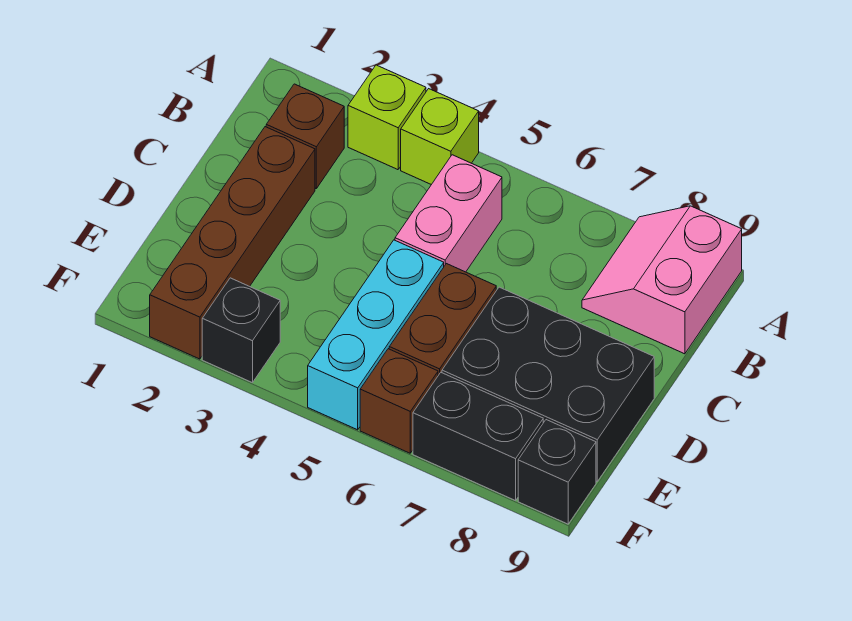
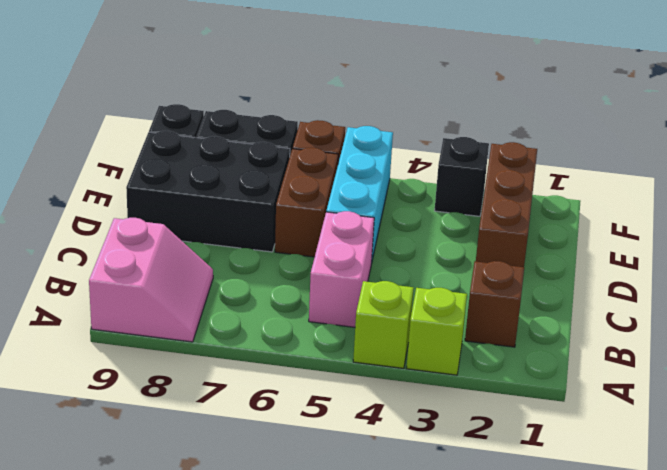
brown 1x4 brick [150,127,315,359] -> brown 1x3 brick [476,142,537,267]

